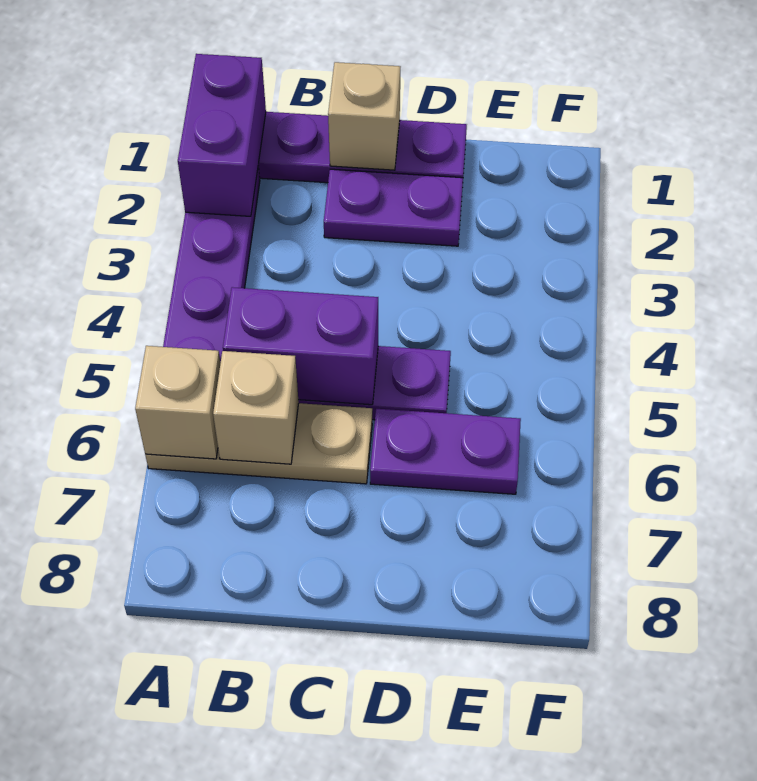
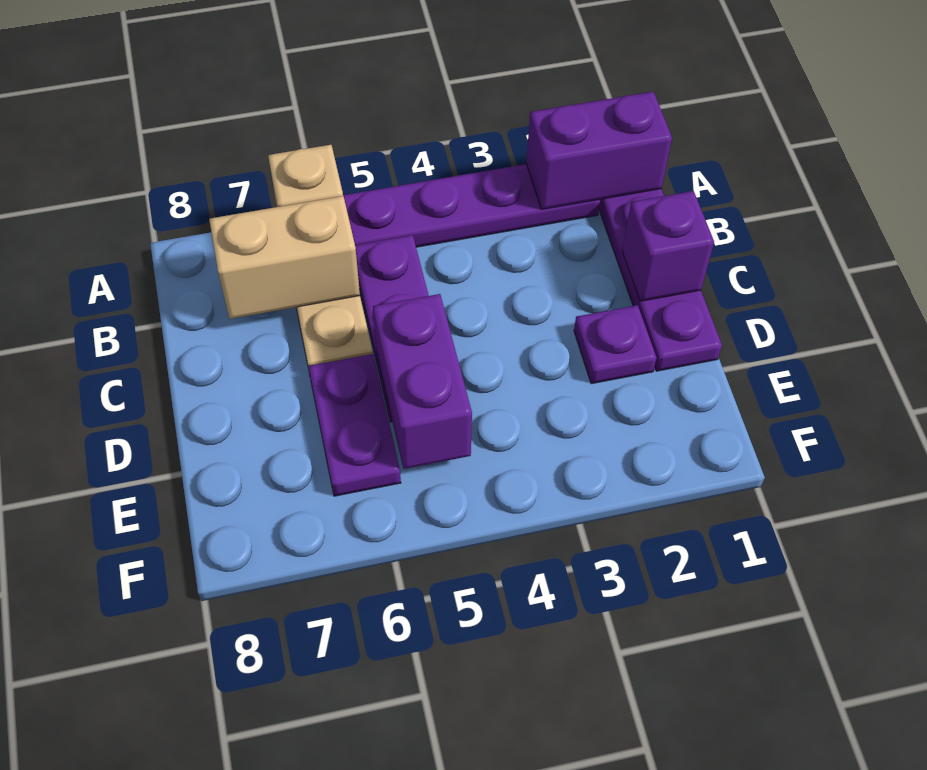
purple 1x2 brick [223,287,378,405] -> purple 1x2 brick moved to [373,294,472,469]
tan 1x1 brick [213,351,299,464] -> tan 1x2 brick [209,196,360,319]
tan 1x1 brick [328,62,400,170] -> purple 1x1 brick [622,191,714,301]
purple 1x2 plate [324,169,463,246] -> purple 1x1 plate [574,305,657,384]

